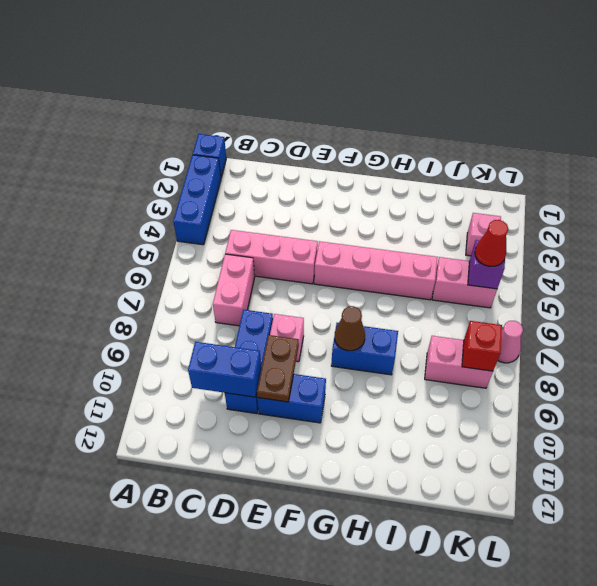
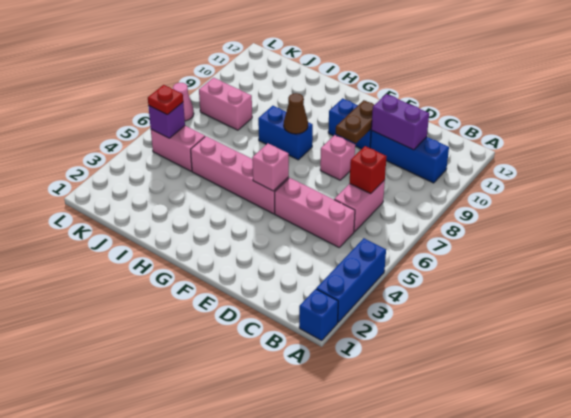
blue 1x2 brick [188,342,261,397] -> purple 1x2 brick [371,94,429,150]
blue 1x3 brick [225,310,273,414] -> blue 1x3 brick turned to [370,130,449,183]
pink 1x1 brick [466,213,501,256] -> pink 1x1 brick moved to [252,144,289,191]
red 1x1 cone [475,220,508,266] -> red 1x1 plate [148,85,183,115]
red 1x1 brick [462,321,502,371] -> red 1x1 brick moved to [350,146,387,194]

